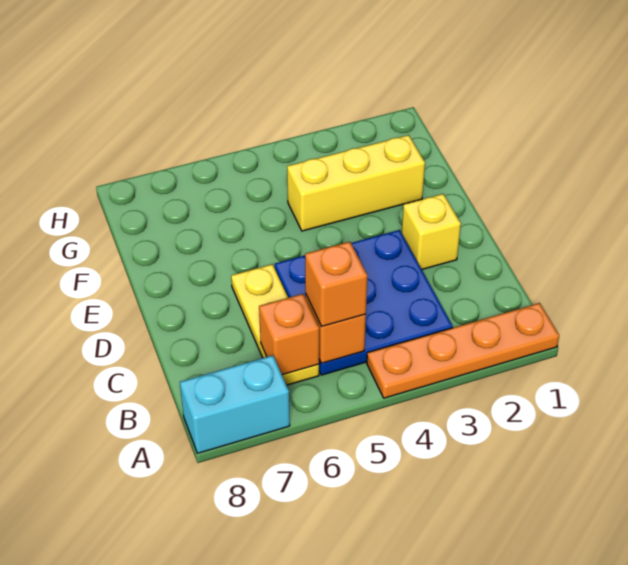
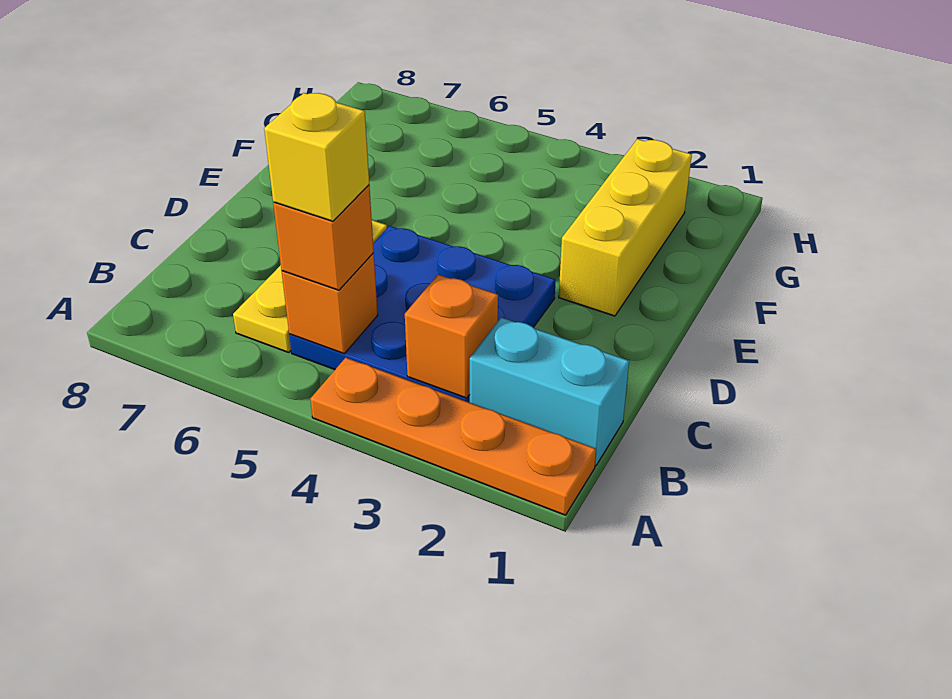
cyan 1x2 brick [180,355,290,453] -> cyan 1x2 brick moved to [470,317,629,466]
orange 1x1 brick [259,294,319,375] -> orange 1x1 brick moved to [405,275,498,398]
yellow 1x1 brick [402,194,461,269] -> yellow 1x1 brick moved to [264,93,369,221]
yellow 1x3 brick [287,135,425,231] -> yellow 1x3 brick turned to [559,139,692,316]

